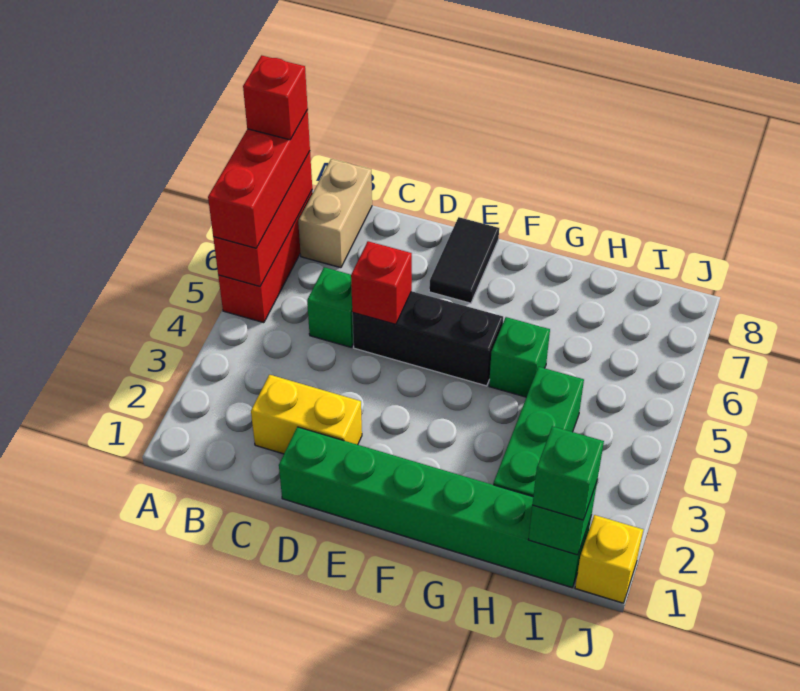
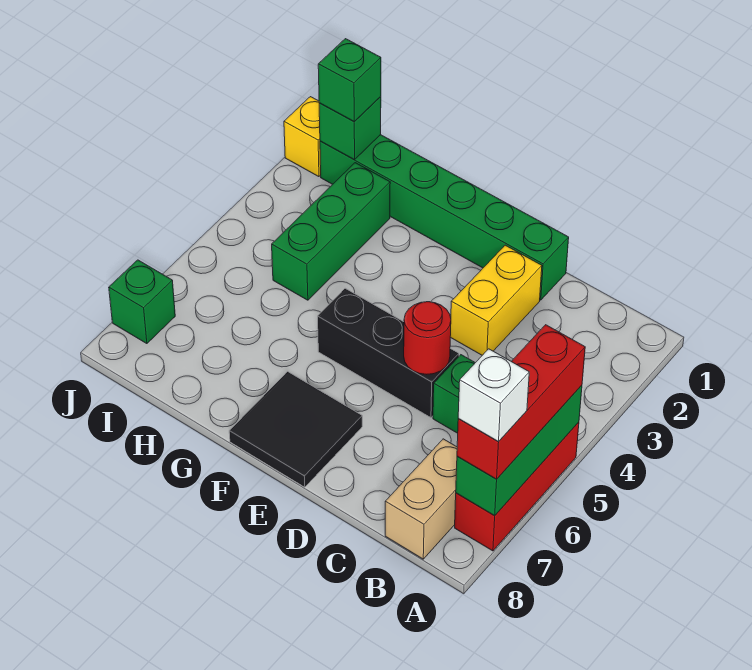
red 1x3 brick [213,151,312,286] -> green 1x3 brick [456,385,582,516]
red 1x1 brick [243,55,308,140] -> white 1x1 brick [458,349,529,442]
yellow 1x2 brick [251,375,362,454] -> yellow 1x2 brick turned to [450,245,542,355]
red 1x1 brick [351,241,412,324] -> red 1x1 round brick [404,302,451,374]
black 1x2 tile [429,217,499,303] -> black 2x2 tile [229,372,362,487]
green 1x1 brick [489,317,550,397] -> green 1x1 brick moved to [109,260,175,344]

